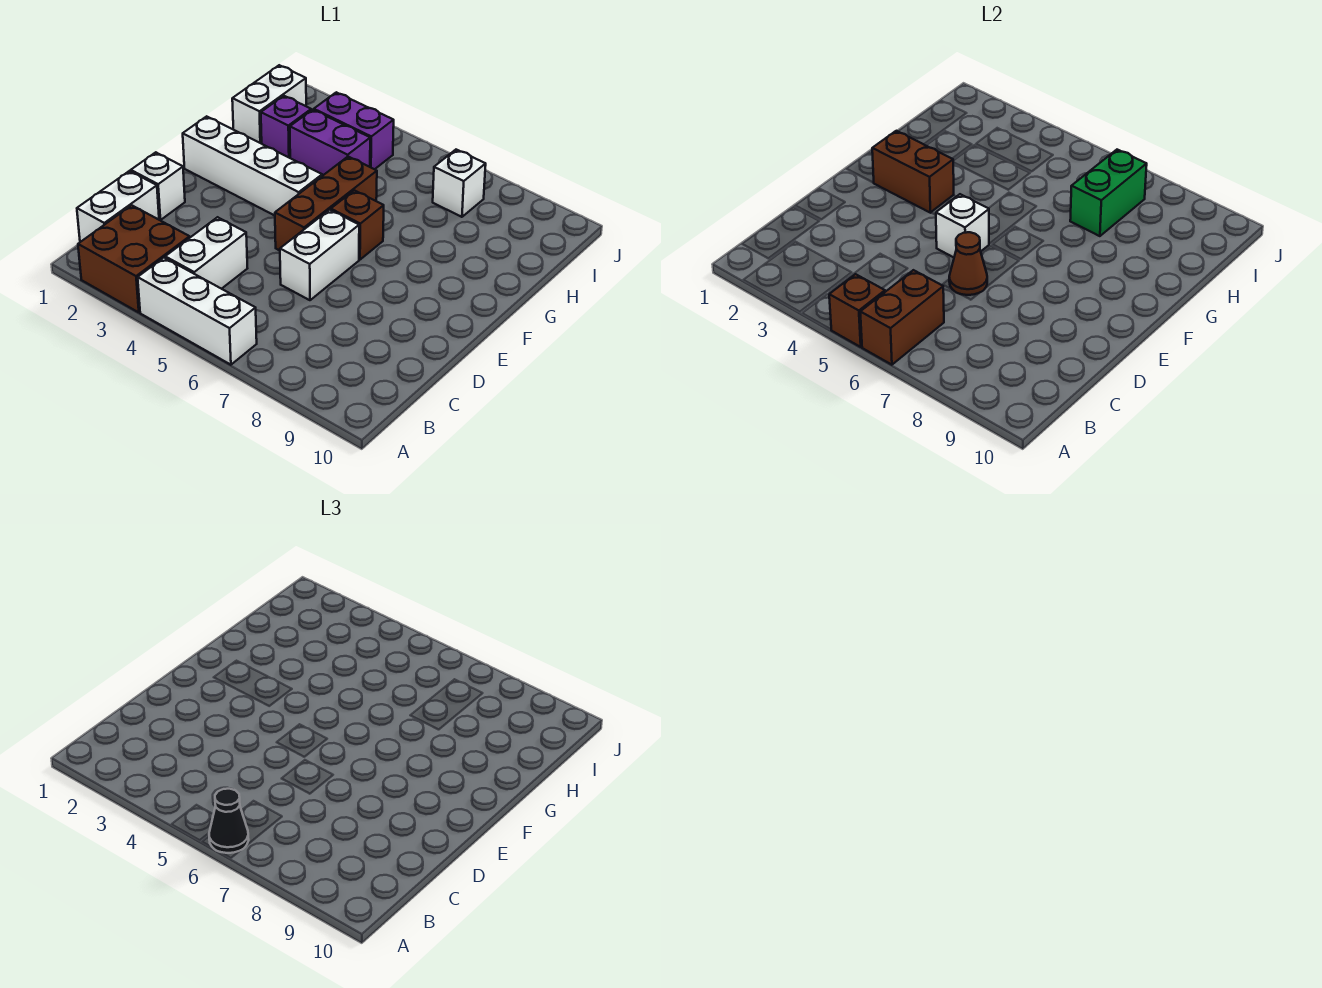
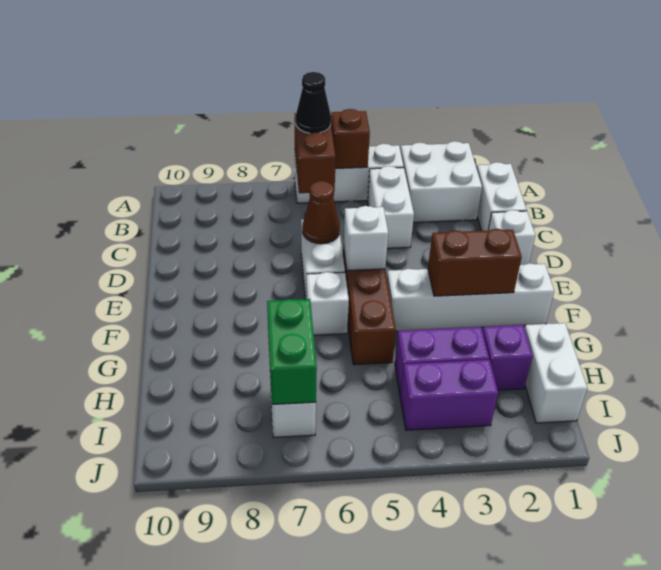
brown 2x2 brick [78,205,190,312] -> white 2x2 brick [400,141,482,222]
brown 1x1 brick [331,190,384,260] -> white 1x1 brick [306,272,349,335]

